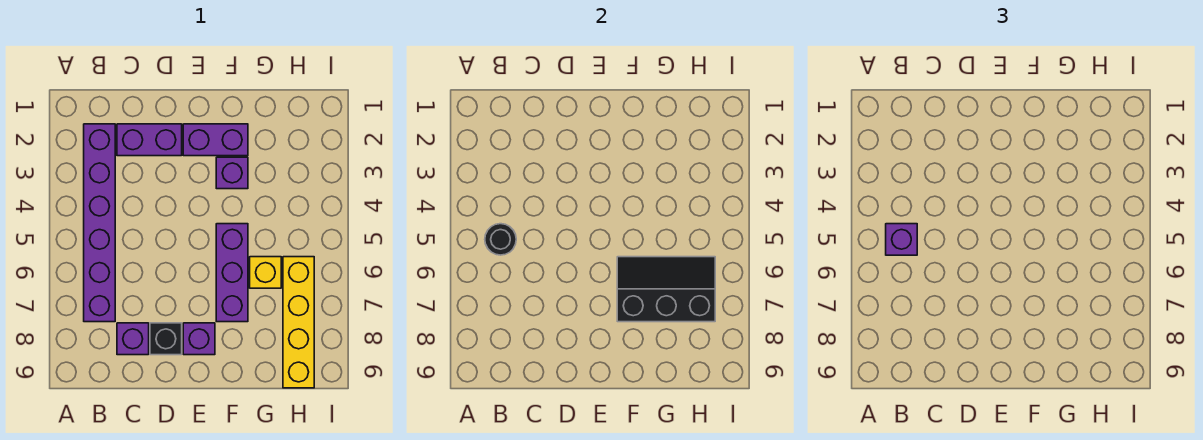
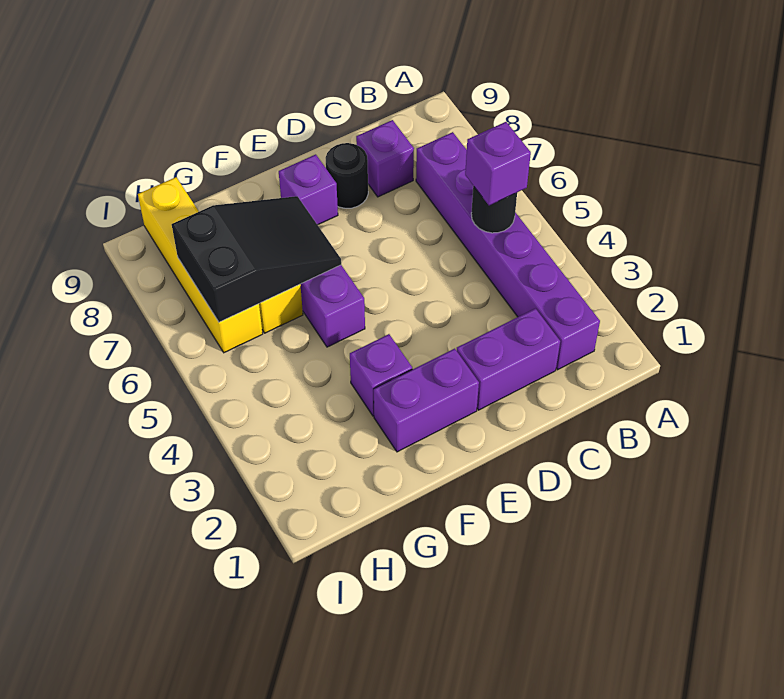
black 1x1 brick [150,323,182,355] -> black 1x1 round brick [326,143,368,208]
black 2x3 slope [617,257,715,322] -> black 2x3 slope turned to [172,196,341,322]

